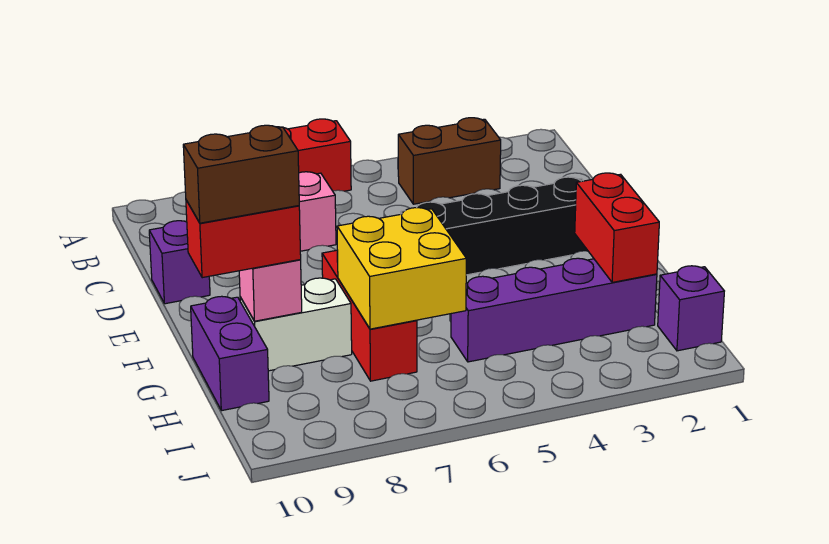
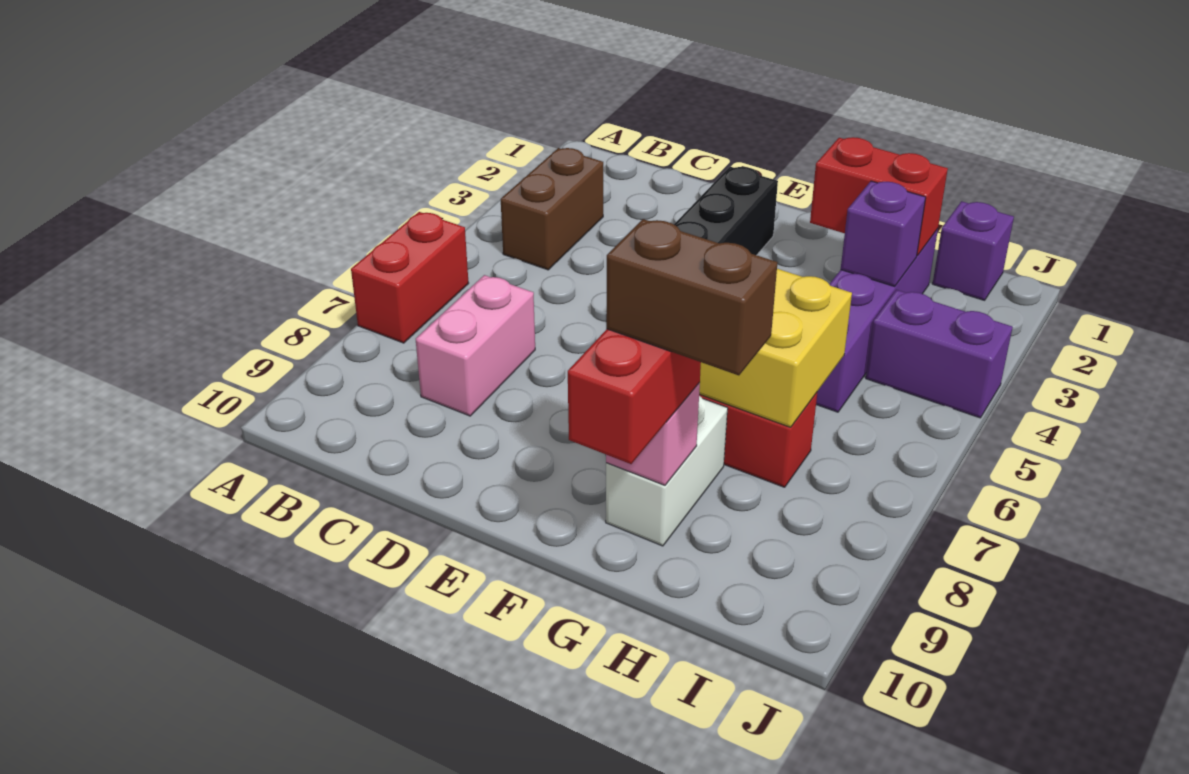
purple 1x1 brick [149,221,210,304] -> purple 1x1 brick moved to [841,181,926,287]
brown 1x2 brick [183,125,299,223] -> brown 1x2 brick turned to [606,219,778,375]
purple 1x2 brick [191,296,269,411] -> purple 1x2 brick moved to [866,290,1013,418]

